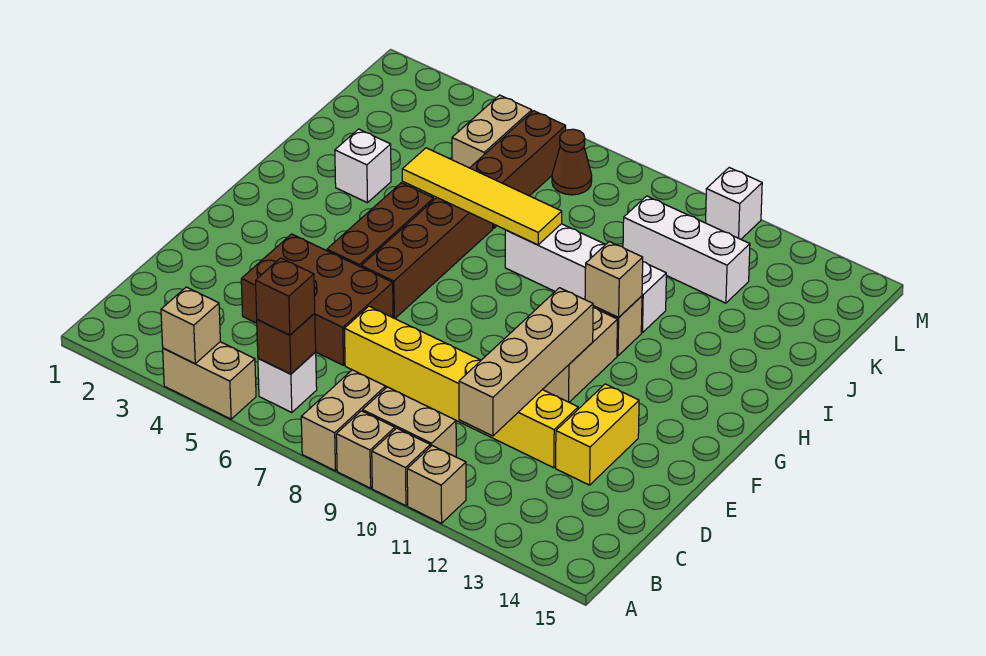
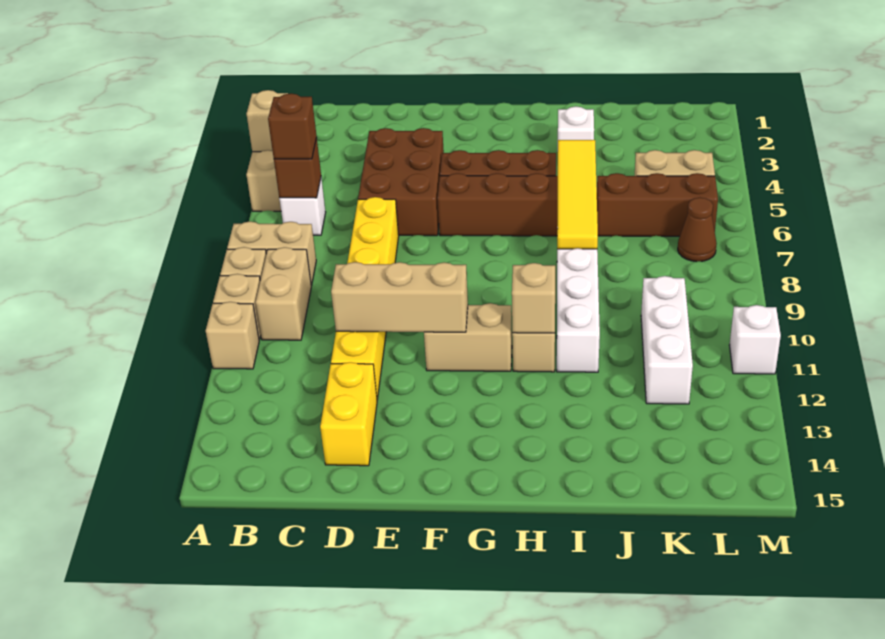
tan 1x4 brick [459,288,593,436] -> tan 1x3 brick [331,262,468,332]
yellow 1x2 brick [556,384,639,485] -> yellow 1x2 brick turned to [320,362,377,466]

